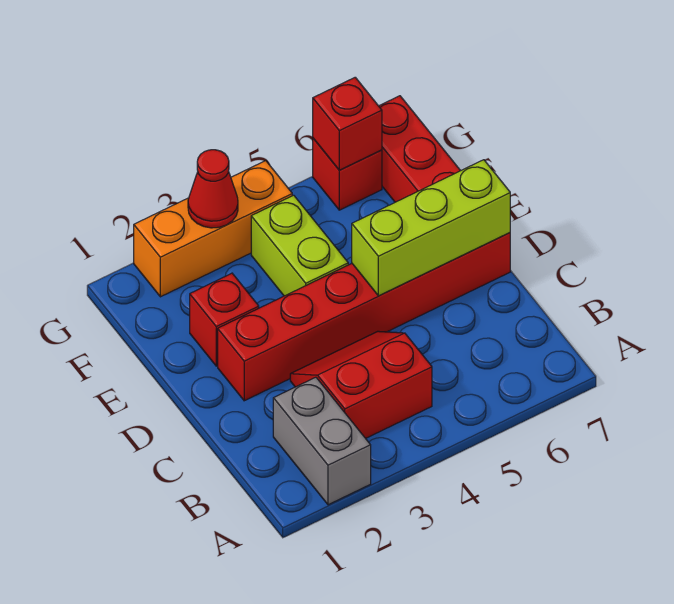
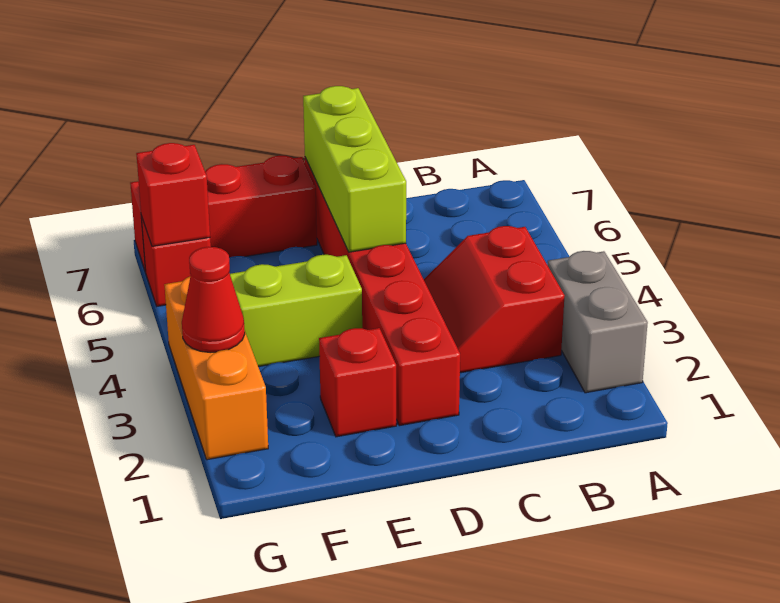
grey 1x2 brick [273,377,371,505] -> grey 1x2 brick turned to [548,251,648,393]

